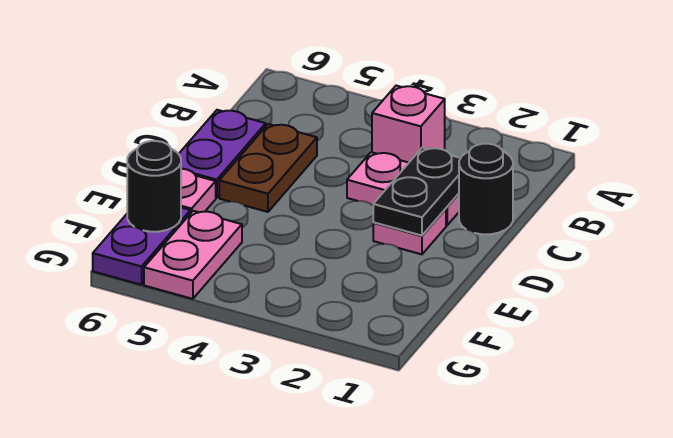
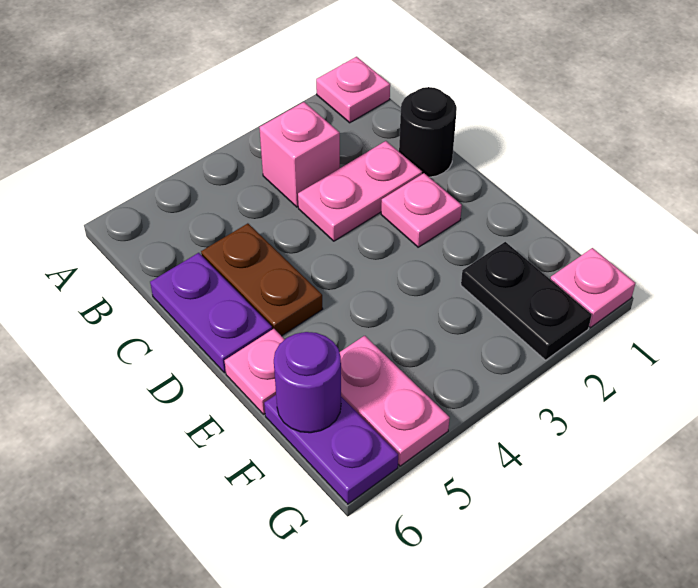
none -> pink 1x1 plate [316,57,390,123]
black 1x2 plate [373,147,460,236] -> black 1x2 plate moved to [461,242,592,360]
black 1x1 round brick [127,141,181,232] -> purple 1x1 round brick [274,332,341,433]
none -> pink 1x1 plate [550,248,635,328]

